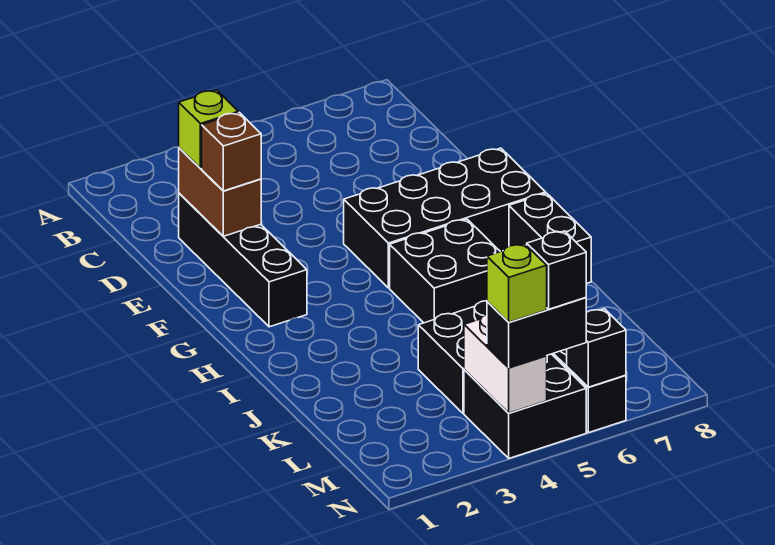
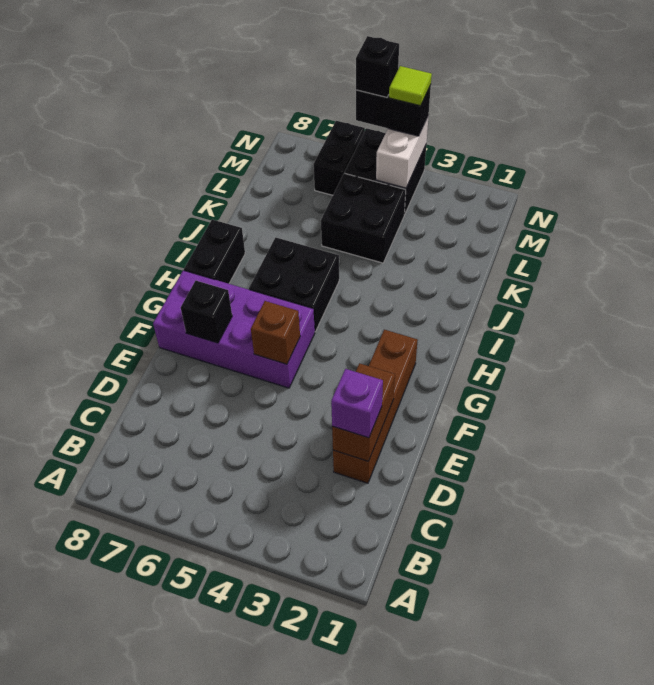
black 1x4 brick [179,193,307,327] -> brown 1x4 brick [333,330,418,483]
lime 1x1 brick [179,90,238,168] -> purple 1x1 brick [331,369,383,438]
brown 1x1 brick [202,113,261,191] -> brown 1x1 brick moved to [251,301,300,364]
black 2x4 brick [344,148,546,288] -> purple 2x4 brick [153,270,315,388]
lime 1x1 brick [487,244,547,322] -> lime 1x1 tile [389,66,432,106]
black 1x1 brick [567,309,626,387] -> black 1x1 brick moved to [181,281,232,343]

